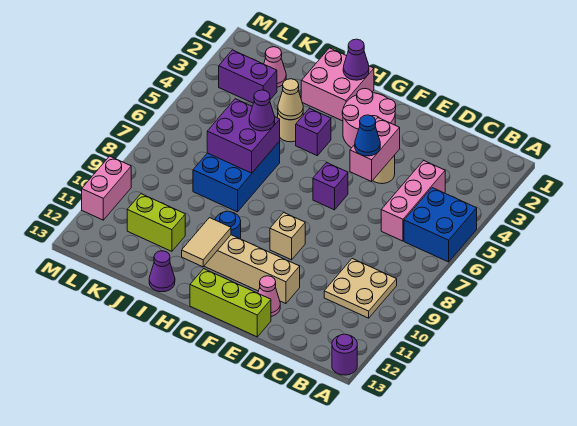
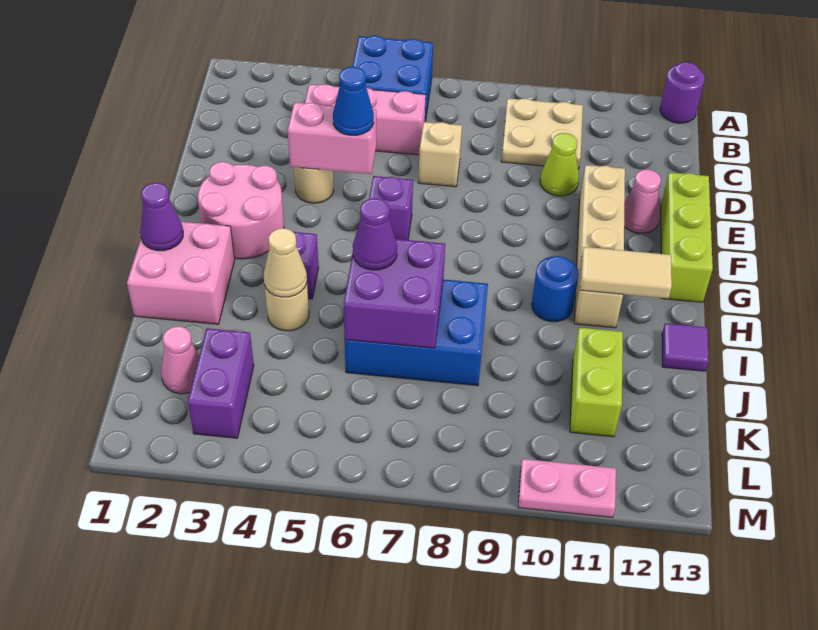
none -> lime 1x1 cone [540,133,579,196]
tan 1x1 brick [270,213,305,260] -> tan 1x1 brick moved to [418,122,462,187]
purple 1x1 cone [149,251,175,292] -> purple 1x1 tile [662,323,709,371]
pink 1x2 brick [82,156,131,220] -> pink 1x2 plate [518,459,616,517]

